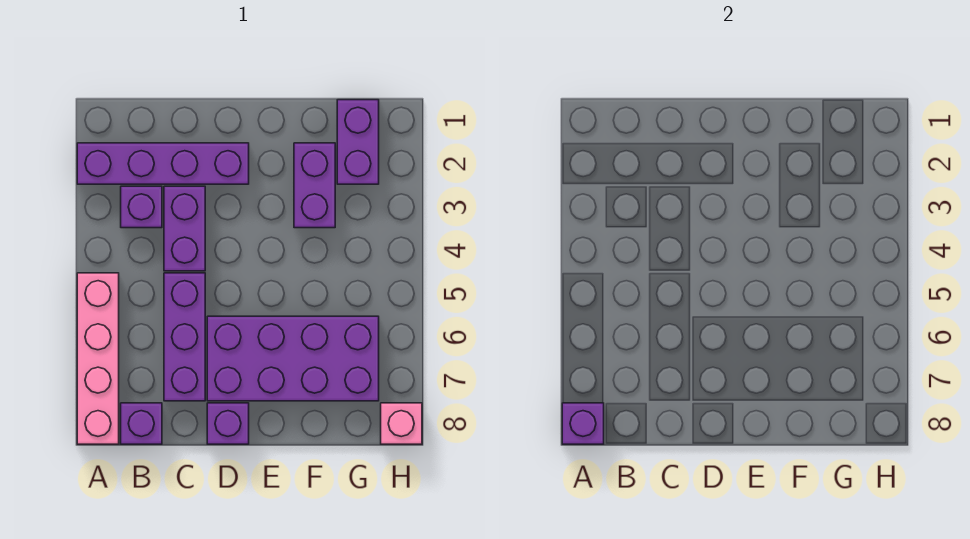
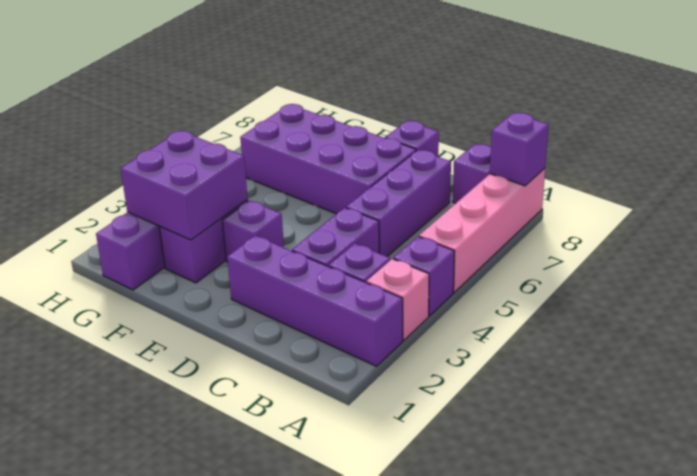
none -> purple 1x1 brick [393,236,455,316]
none -> purple 1x1 brick [222,200,284,262]
none -> purple 2x2 brick [121,131,248,240]
pink 1x1 brick [381,403,422,444] -> pink 1x1 brick moved to [366,259,429,340]

